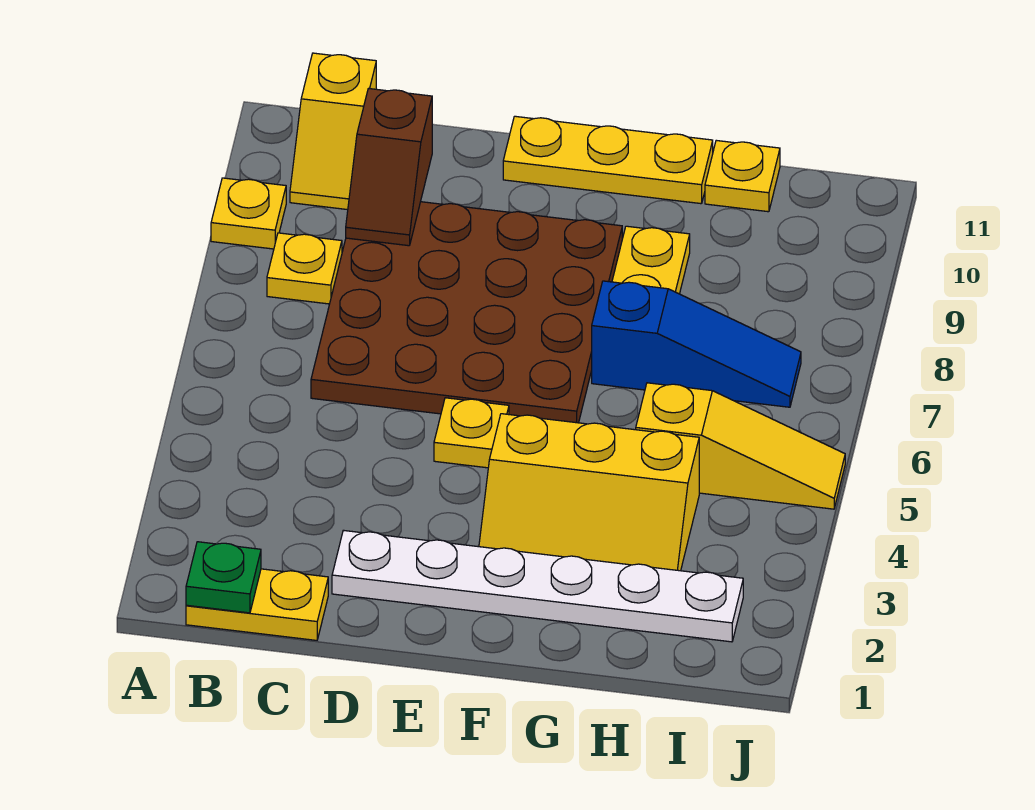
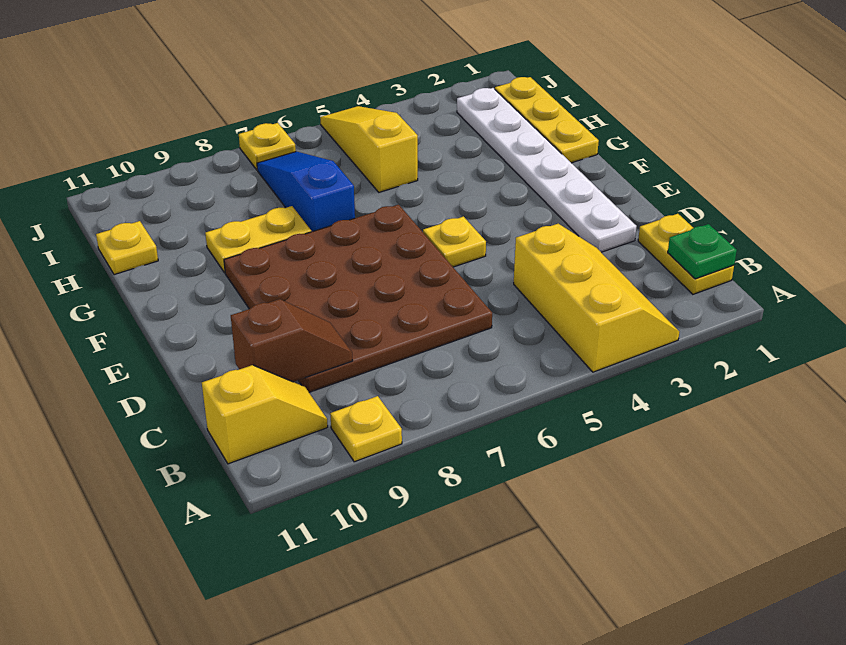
yellow 1x1 plate [267,233,342,304] -> yellow 1x1 plate moved to [239,123,296,170]
yellow 1x3 plate [503,116,713,204] -> yellow 1x3 plate moved to [495,77,599,163]
yellow 2x3 slope [479,414,699,571] -> yellow 2x3 slope moved to [514,224,679,372]

